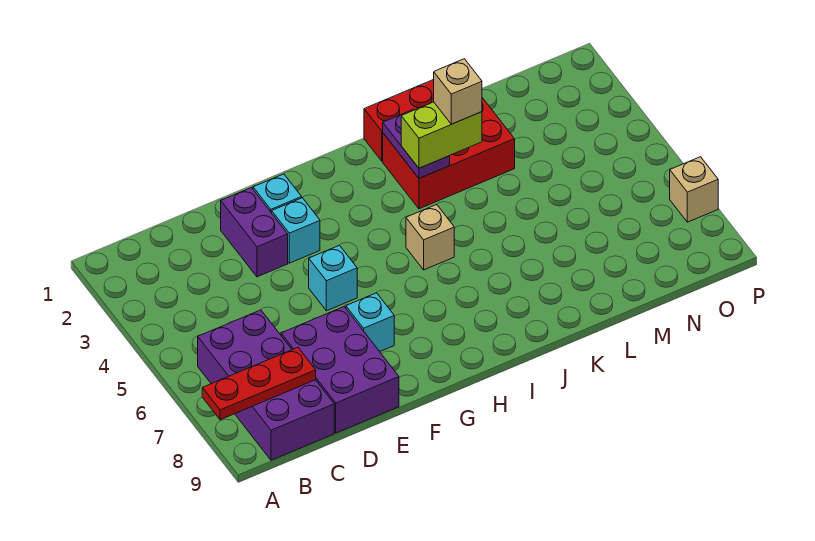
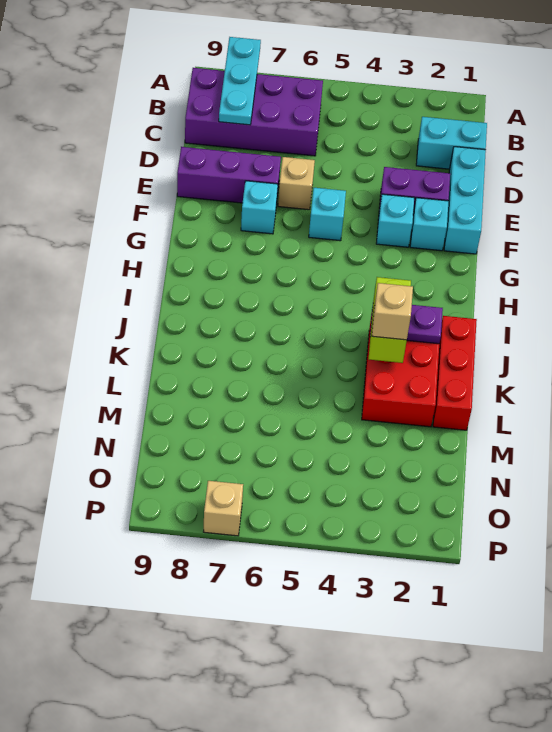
red 1x3 plate [202,347,316,420] -> cyan 1x3 plate [219,37,261,125]
none -> cyan 1x2 brick [416,117,487,169]
none -> cyan 1x3 brick [444,147,486,254]
purple 2x3 brick [281,307,399,433] -> purple 1x3 brick [177,147,281,205]
tan 1x1 brick [406,205,454,270] -> tan 1x1 brick moved to [278,157,315,210]

